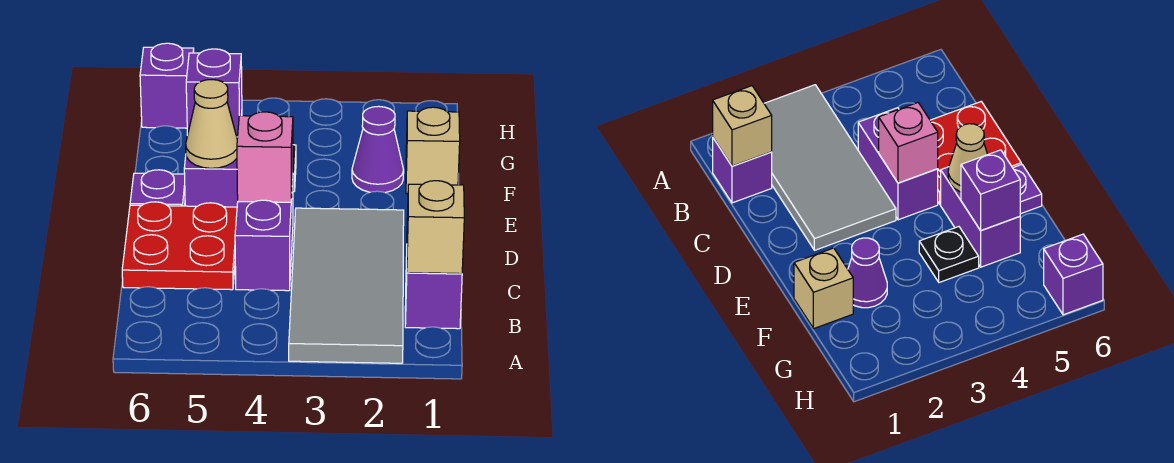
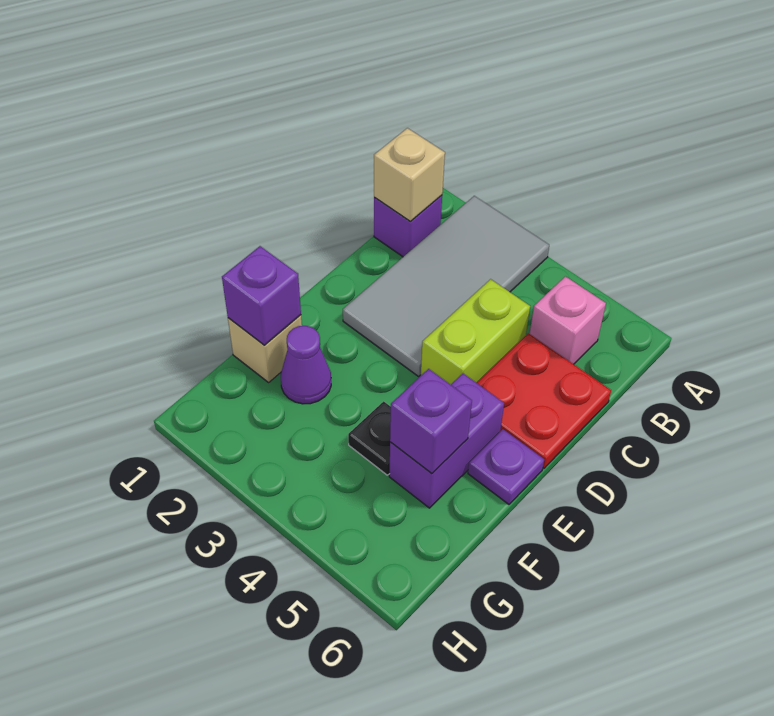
purple 1x2 brick [235,180,293,291] -> lime 1x2 brick [421,279,530,385]
pink 1x1 brick [237,112,293,202] -> pink 1x1 brick moved to [530,276,606,364]
tan 1x1 cone [186,80,237,168] -> none
purple 1x1 brick [140,43,194,128] -> purple 1x1 brick moved to [222,246,301,345]

